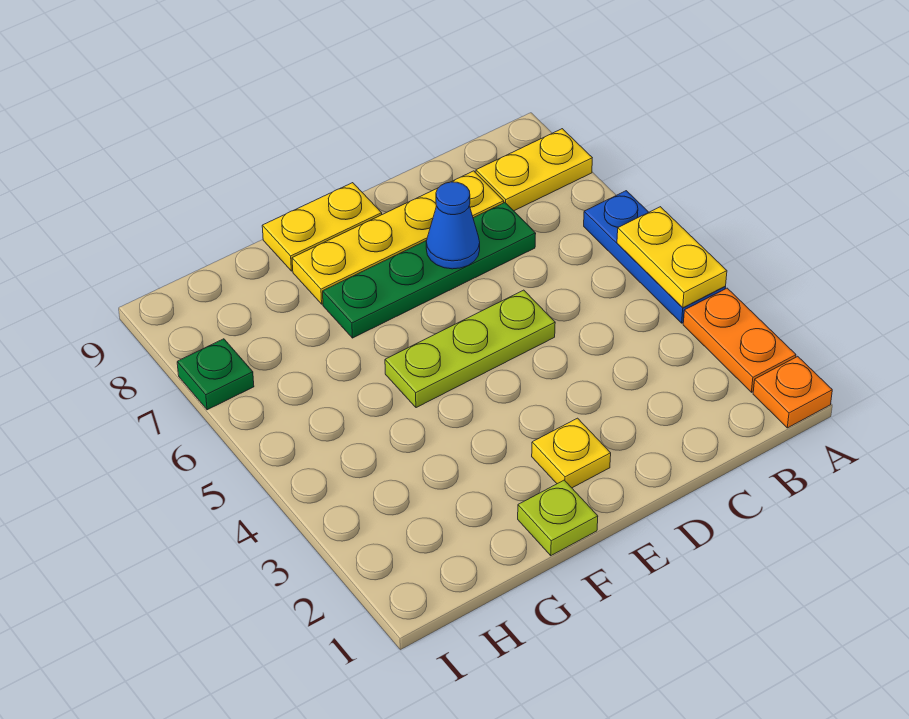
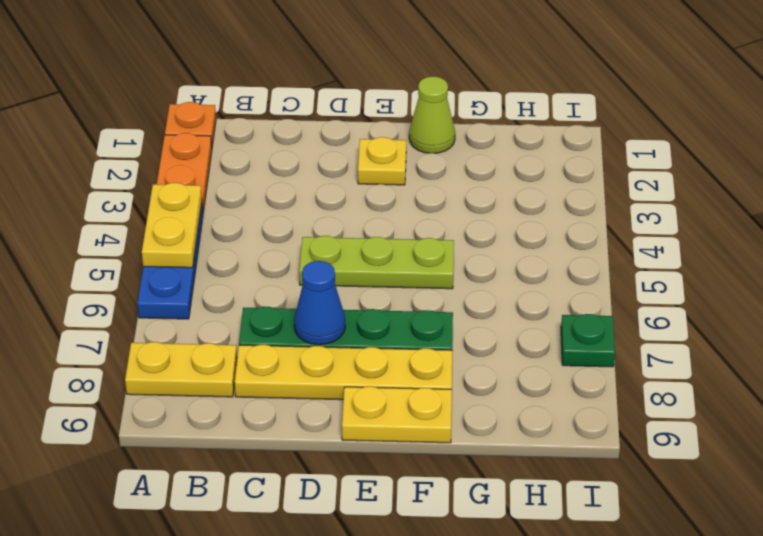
lime 1x1 plate [518,480,598,556] -> lime 1x1 cone [409,77,455,153]

